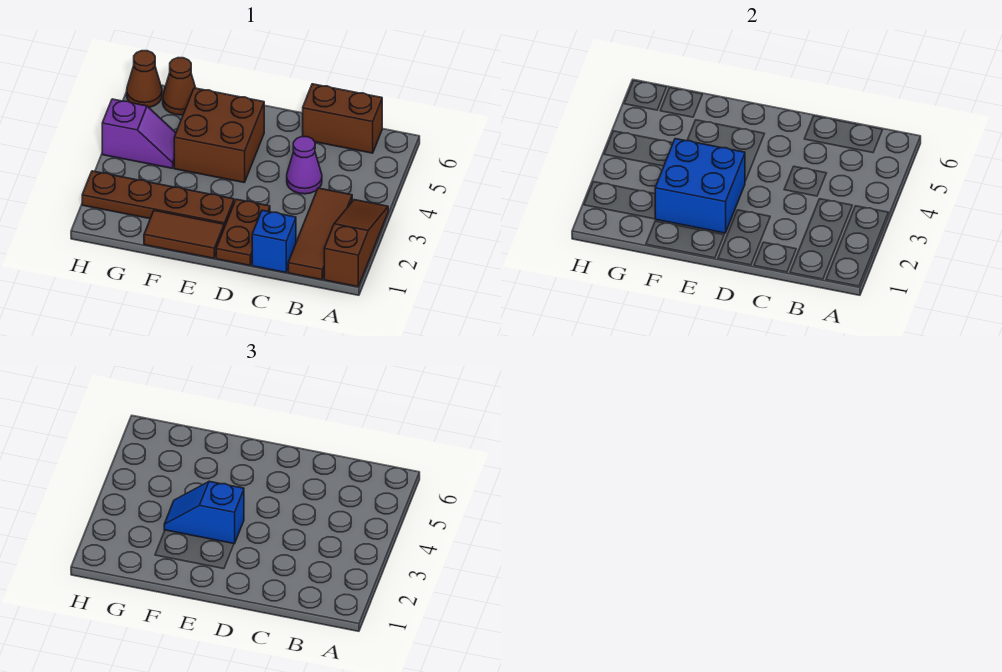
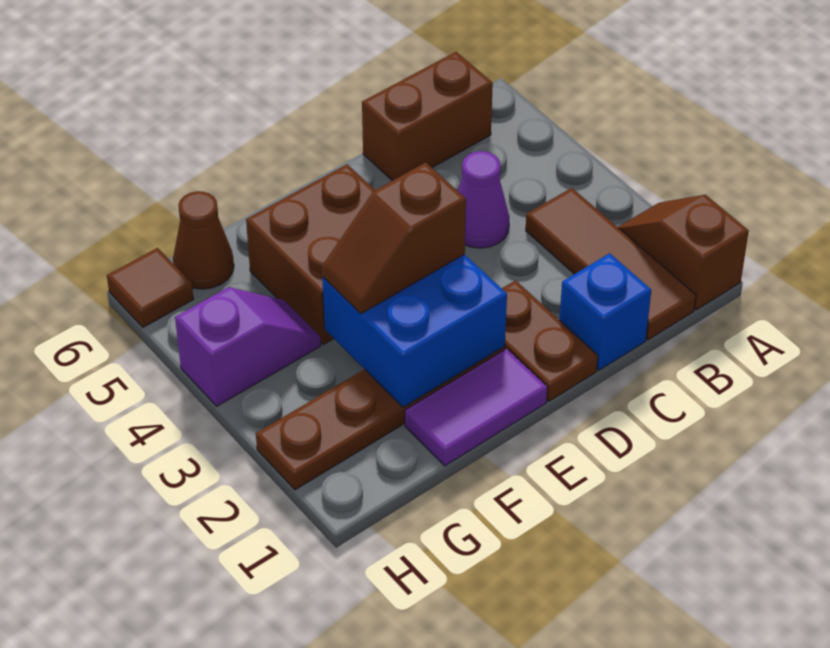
brown 1x3 slope [324,200,388,287] -> brown 1x2 slope [618,195,749,310]
brown 1x2 tile [144,211,224,258] -> purple 1x2 tile [405,349,547,466]
blue 1x2 slope [164,481,244,544] -> brown 1x2 slope [322,163,466,314]
brown 1x1 cone [127,51,162,107] -> brown 1x1 tile [107,248,194,327]

